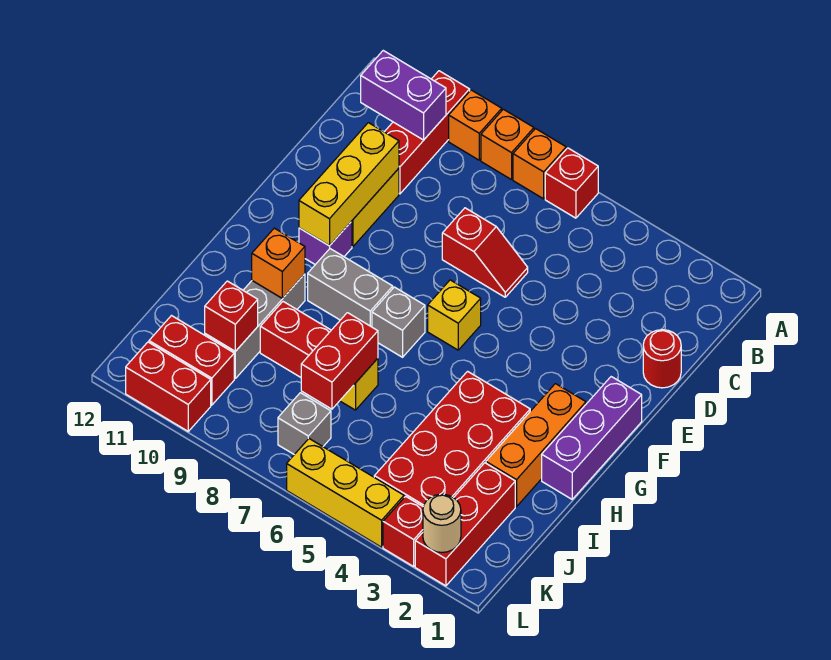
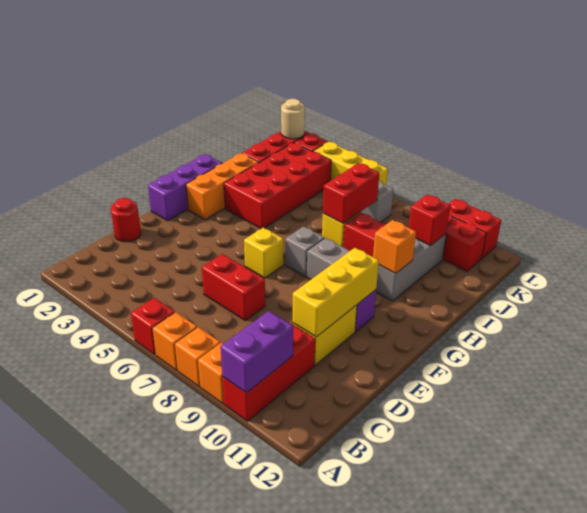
purple 1x2 brick [361,51,446,140] -> purple 1x2 brick turned to [220,311,293,393]
red 1x2 slope [442,208,528,297] -> red 1x2 brick [202,254,265,320]

